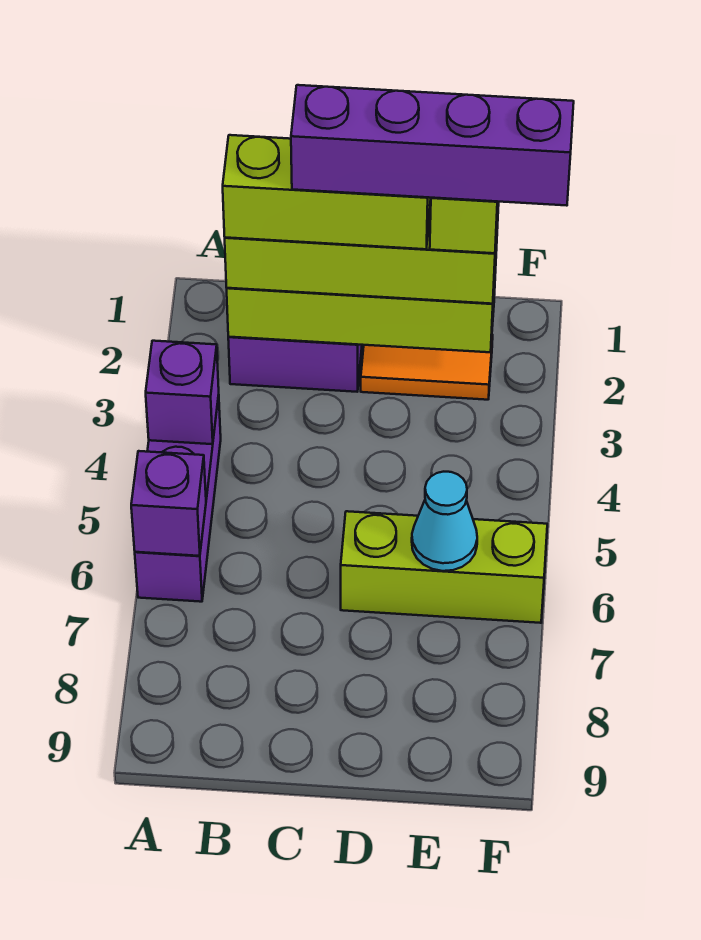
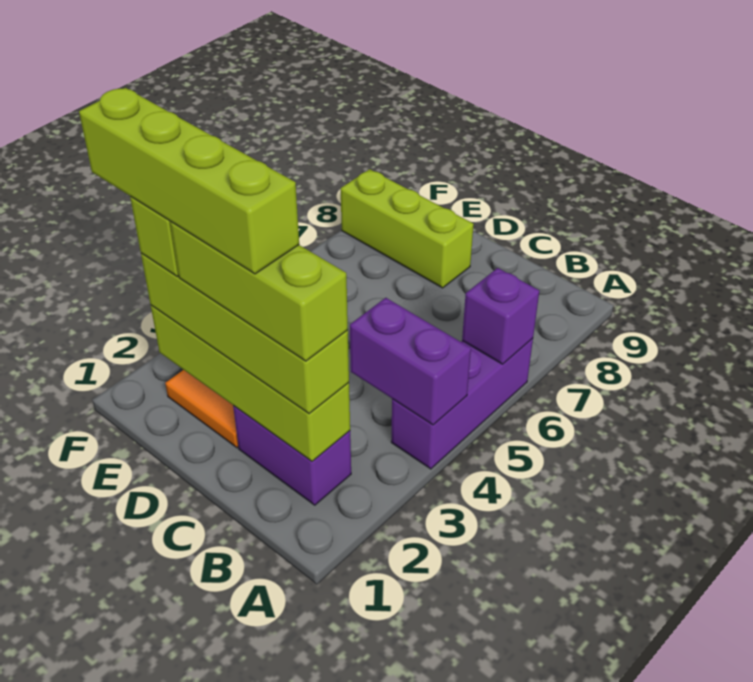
purple 1x1 brick [146,341,219,444] -> purple 1x2 brick [350,298,471,425]
purple 1x4 brick [291,85,574,206] -> lime 1x4 brick [79,88,299,274]
lime 1x3 brick [341,511,547,623] -> lime 1x3 brick moved to [341,169,474,288]
cyan 1x1 cone [412,472,477,571] -> none

